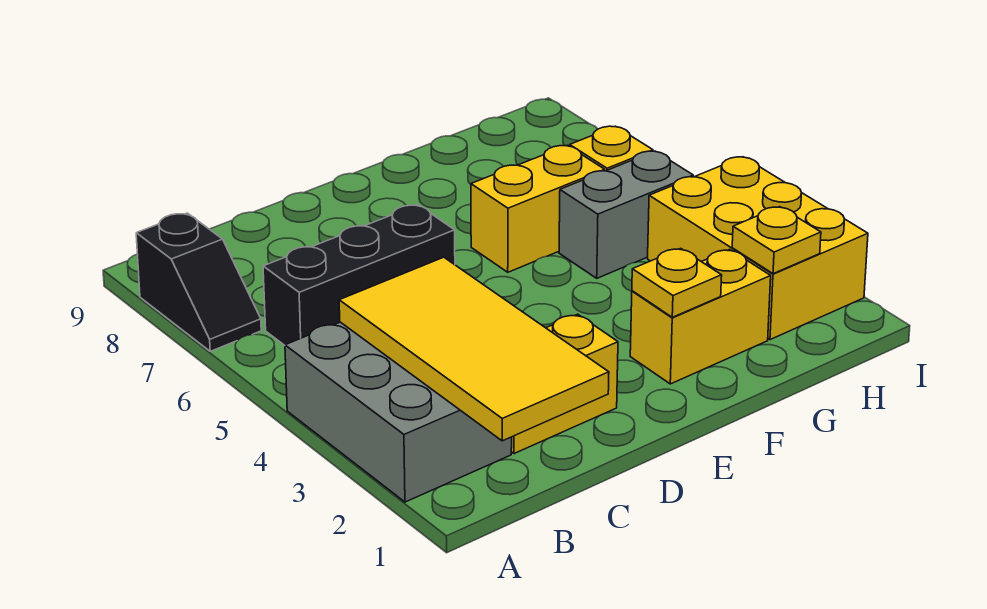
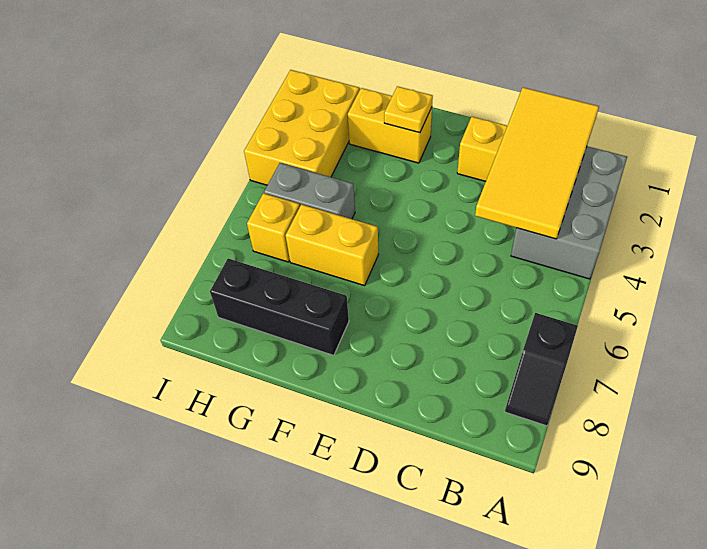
black 1x2 slope [136,213,261,351] -> black 1x2 slope turned to [505,313,578,426]
black 1x3 brick [263,205,455,345] -> black 1x3 brick moved to [210,259,349,355]
yellow 1x1 plate [732,207,821,274] -> none

